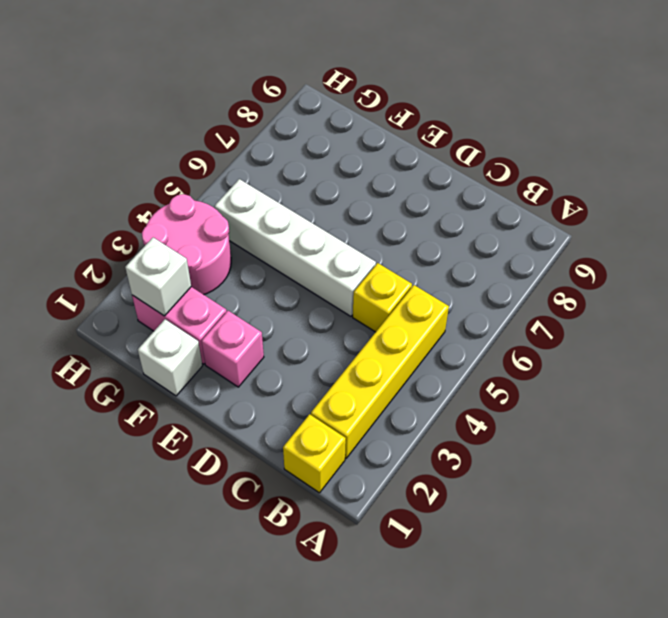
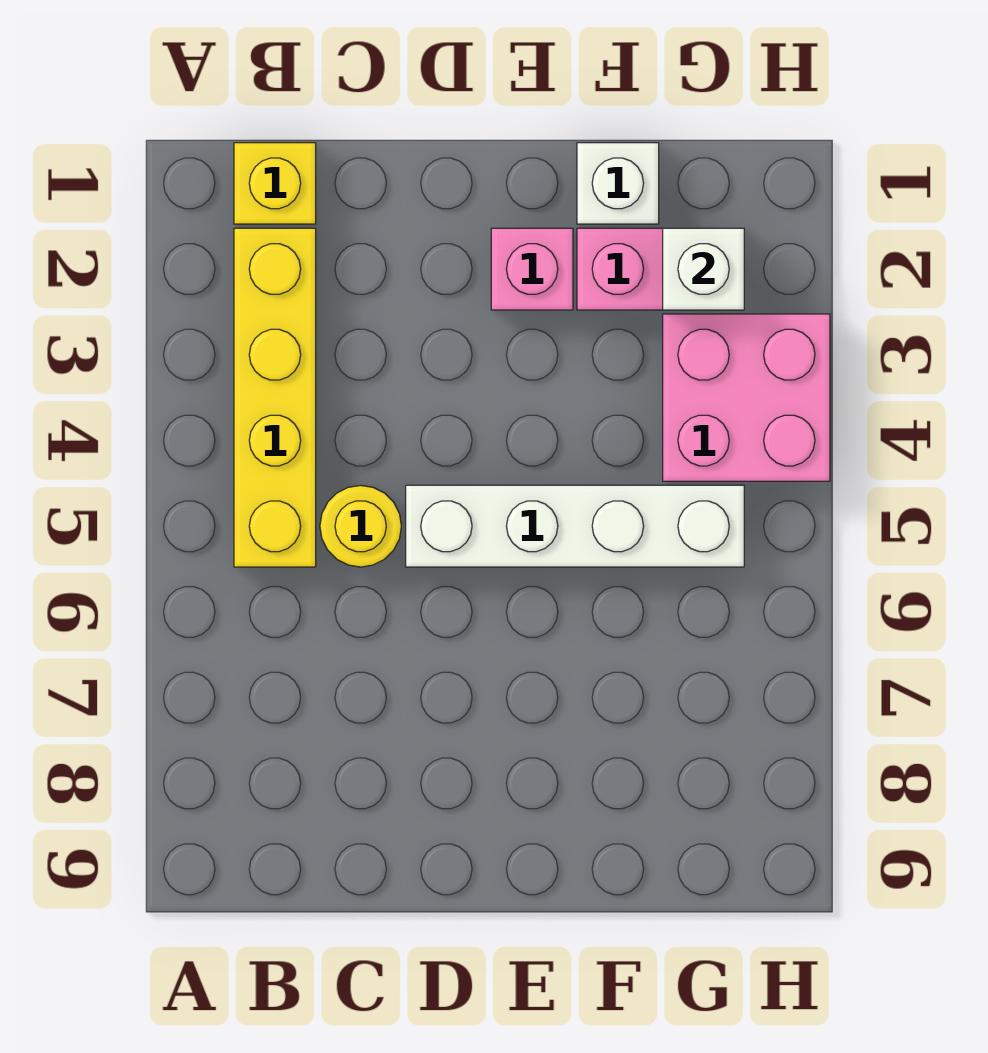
yellow 1x1 brick [353,263,412,332] -> yellow 1x1 round brick [320,485,401,567]
pink 2x2 round brick [142,194,231,295] -> pink 2x2 brick [663,314,830,481]

